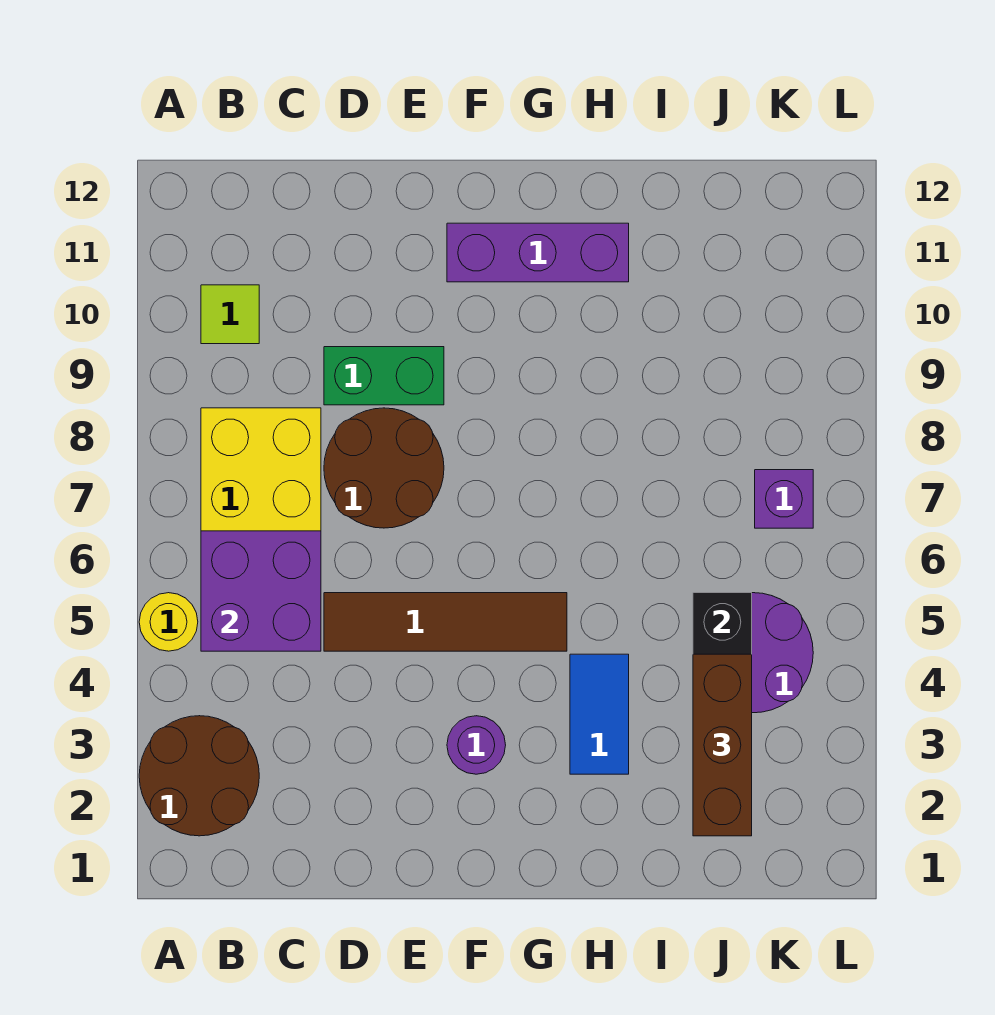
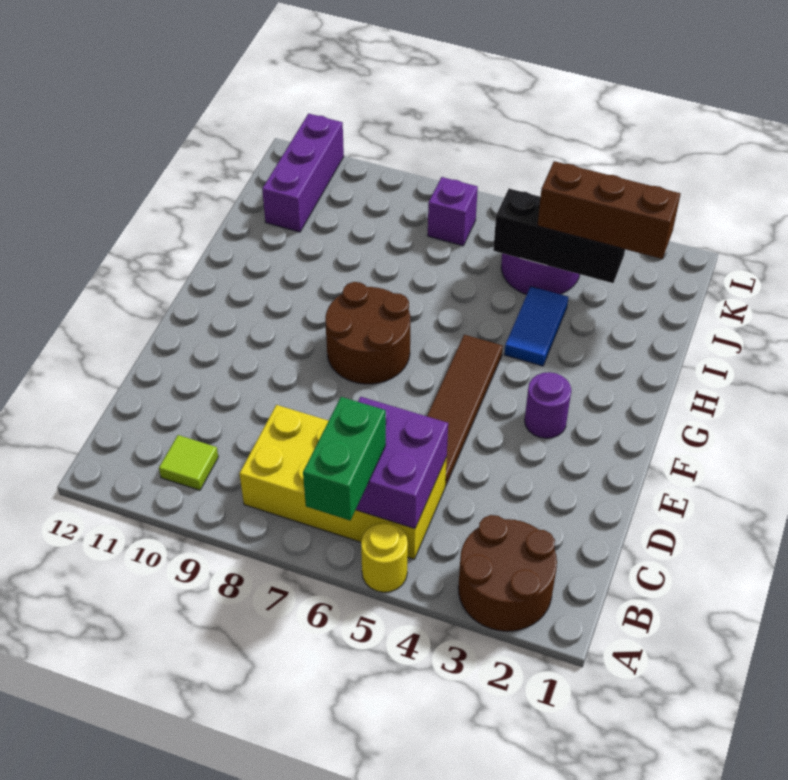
brown 2x2 round brick [324,408,444,528] -> brown 2x2 round brick moved to [325,282,410,384]
green 1x2 brick [324,347,444,405] -> green 1x2 brick moved to [303,397,386,520]
purple 1x3 brick [447,223,629,282] -> purple 1x3 brick moved to [262,114,344,232]
blue 1x2 tile [570,654,629,774] -> blue 1x2 tile turned to [504,287,568,366]

